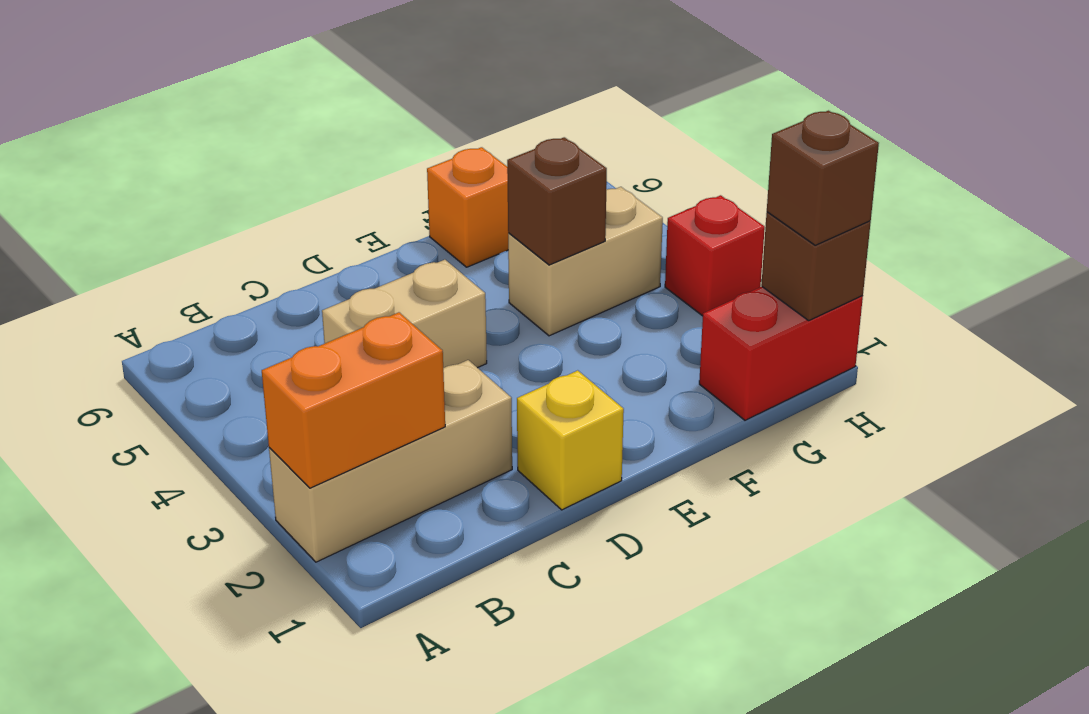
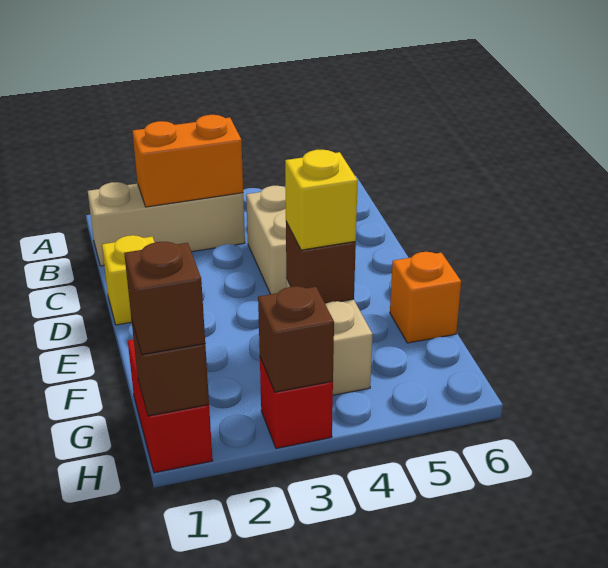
tan 1x3 brick [269,360,512,562] -> tan 1x3 brick turned to [88,182,245,266]
orange 1x2 brick [262,312,445,488] -> orange 1x2 brick turned to [133,115,243,207]
none -> yellow 1x1 brick [285,150,358,250]
none -> brown 1x1 brick [258,286,334,392]

